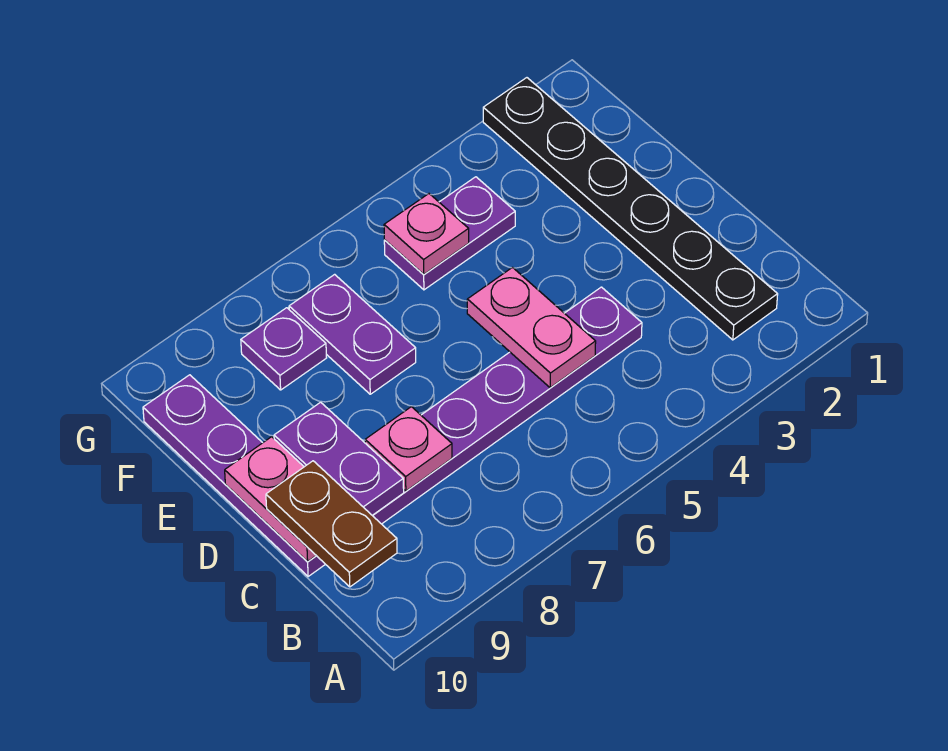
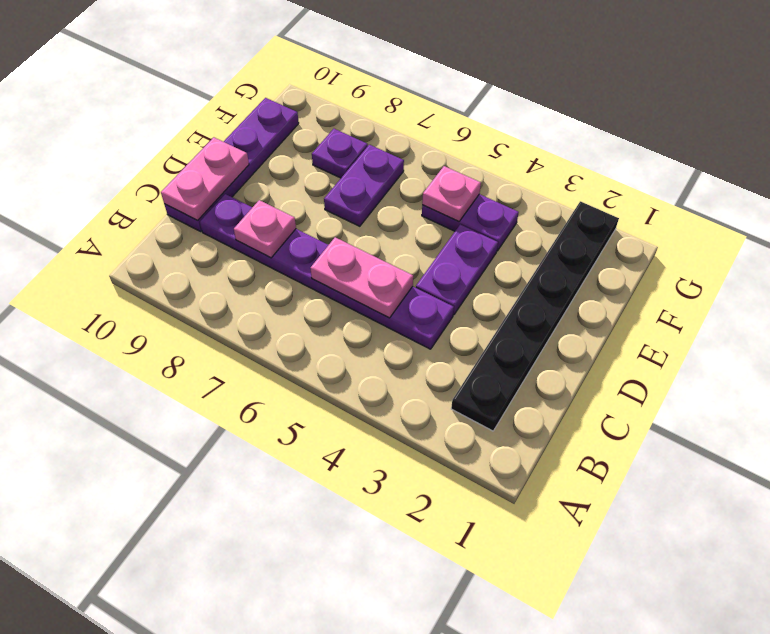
brown 1x2 plate [266,461,397,587] -> none
pink 1x2 plate [467,268,596,388] -> pink 1x2 plate turned to [310,237,413,318]
purple 1x2 plate [274,402,404,515] -> purple 1x2 plate moved to [416,225,498,315]

